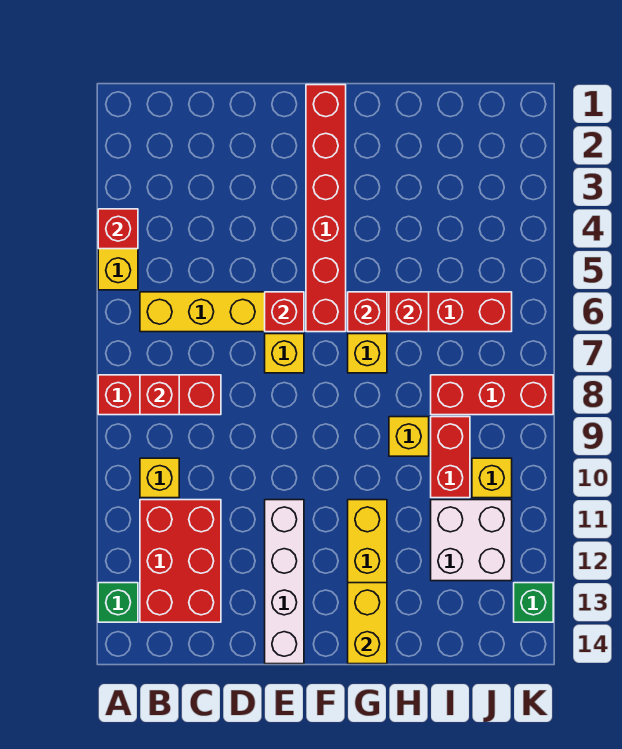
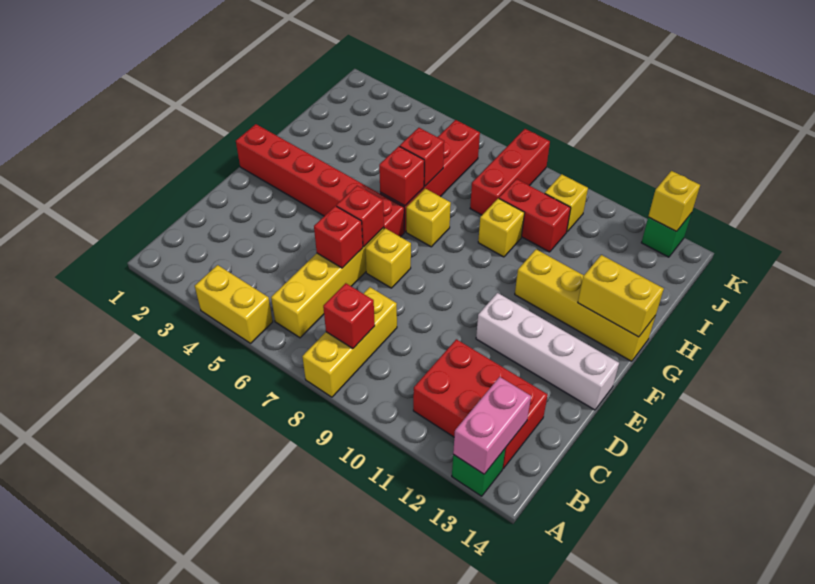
red 1x1 brick [98,209,138,249] -> red 1x1 brick moved to [314,206,363,268]
red 1x3 brick [98,375,221,415] -> yellow 1x3 brick [302,287,397,397]
none -> pink 1x2 brick [453,377,531,474]
yellow 1x1 brick [140,458,179,498] -> yellow 1x1 brick moved to [648,171,700,231]
white 2x2 brick [431,500,512,581] -> none

